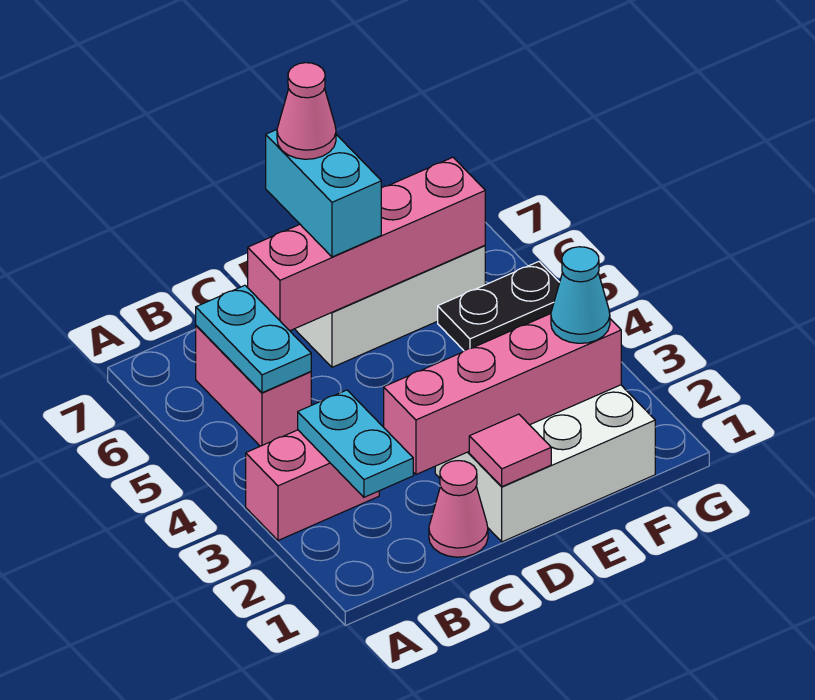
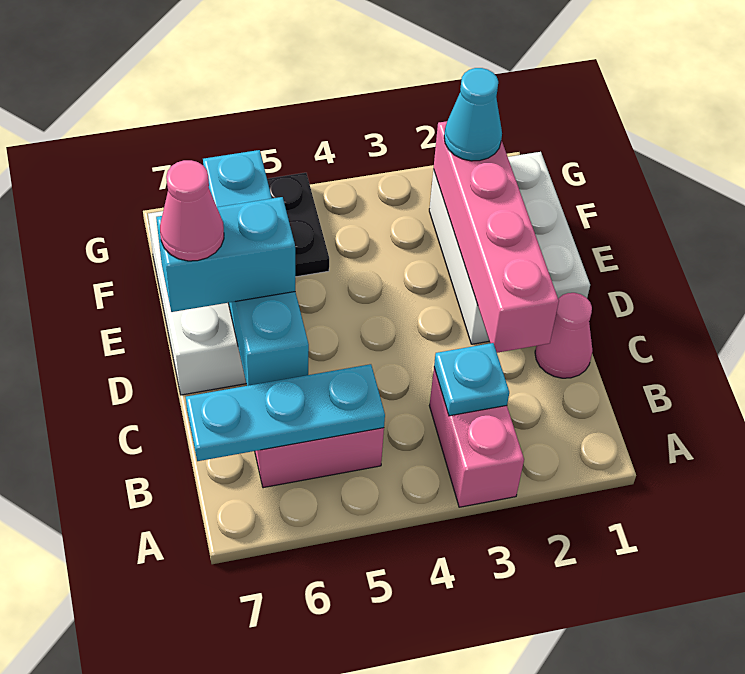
cyan 1x2 plate [298,390,413,497] -> cyan 1x1 plate [434,343,509,416]
cyan 1x2 plate [196,285,311,393] -> cyan 1x3 plate [186,364,385,461]
pink 1x4 brick [248,157,485,331] -> cyan 1x4 brick [203,150,309,386]
pink 1x1 tile [469,414,551,487] -> none

